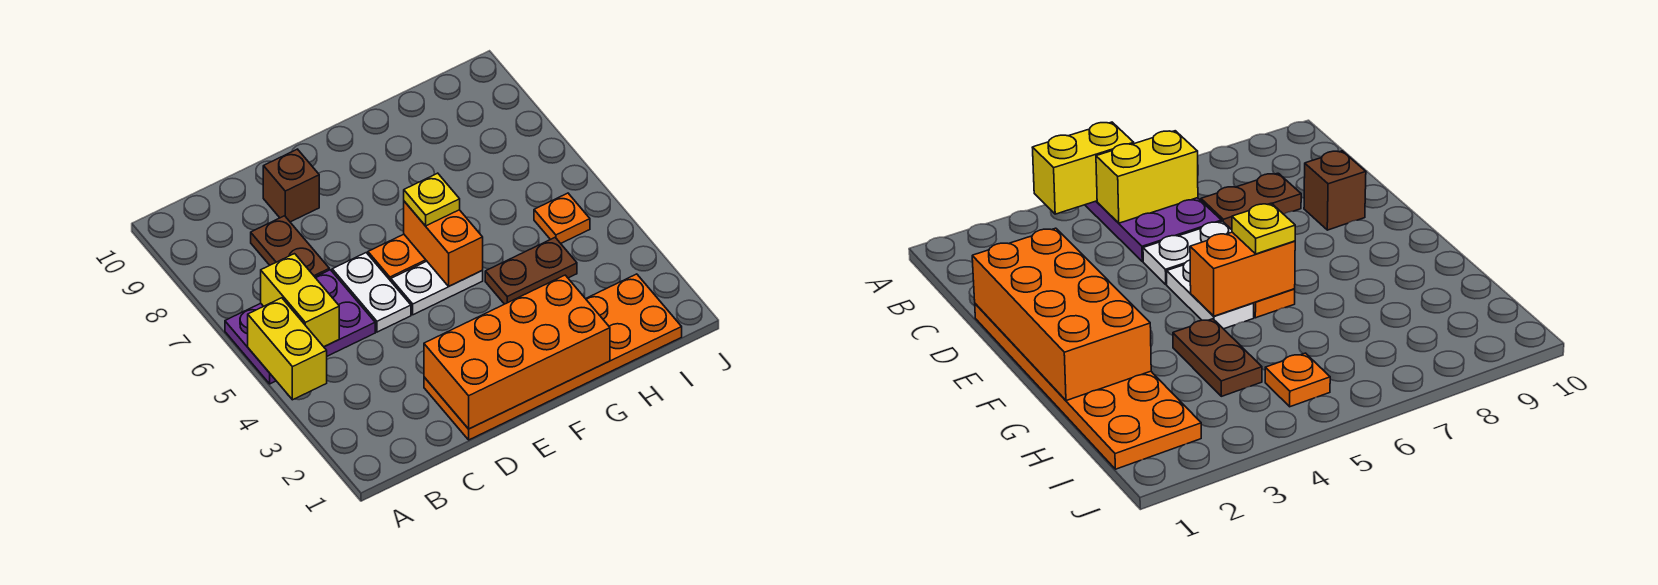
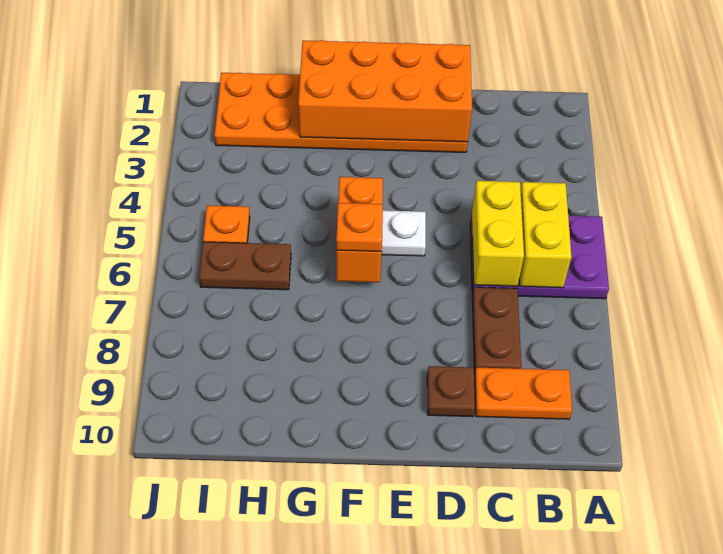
yellow 1x2 brick [248,298,327,400] -> yellow 1x2 brick moved to [472,181,524,286]
white 1x2 plate [332,253,411,332] -> none
brown 1x1 brick [263,149,319,222] -> brown 1x1 plate [427,366,475,417]
orange 1x2 plate [368,234,426,281] -> orange 1x2 plate moved to [475,368,572,419]
yellow 1x1 plate [404,173,460,226] -> orange 1x1 plate [336,203,383,252]
brown 1x2 plate [485,238,577,304] -> brown 1x2 plate moved to [199,242,291,290]

